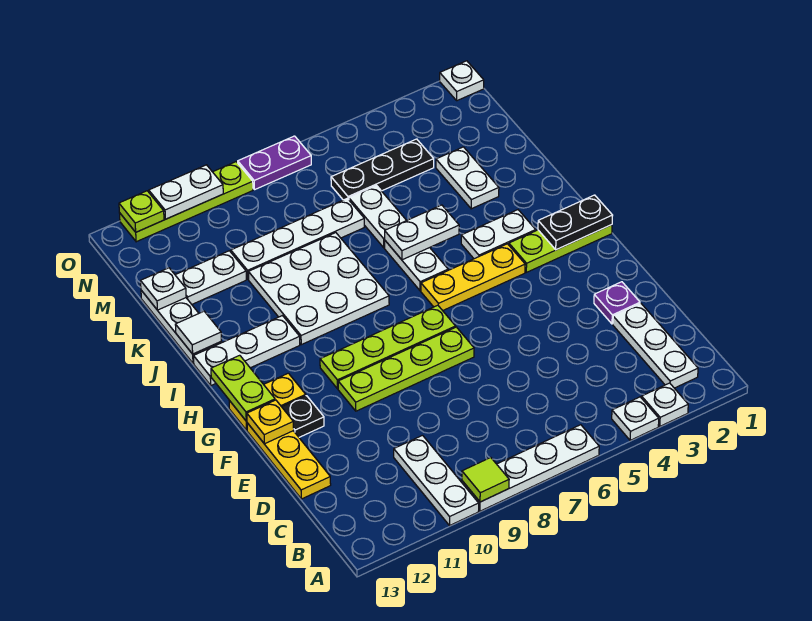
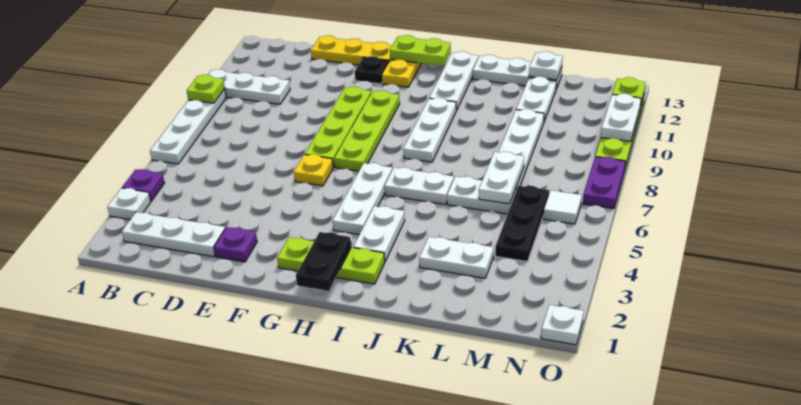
white 1x1 plate [612,397,659,440] -> purple 1x1 plate [122,169,164,201]
lime 1x1 tile [462,458,509,502] -> lime 1x1 plate [187,75,225,103]
yellow 1x1 plate [247,400,294,444] -> yellow 1x1 plate moved to [294,154,333,186]
lime 1x3 plate [509,225,612,272] -> lime 1x3 plate turned to [277,237,385,284]
yellow 1x3 plate [421,244,525,311] -> white 1x3 plate [333,163,392,235]
white 3x3 plate [248,233,389,345] -> white 1x3 plate [403,98,456,162]
white 1x2 plate [385,205,459,260] -> white 1x2 plate moved to [479,152,524,204]
white 1x1 tile [175,311,221,354] -> white 1x1 tile moved to [544,190,582,224]

